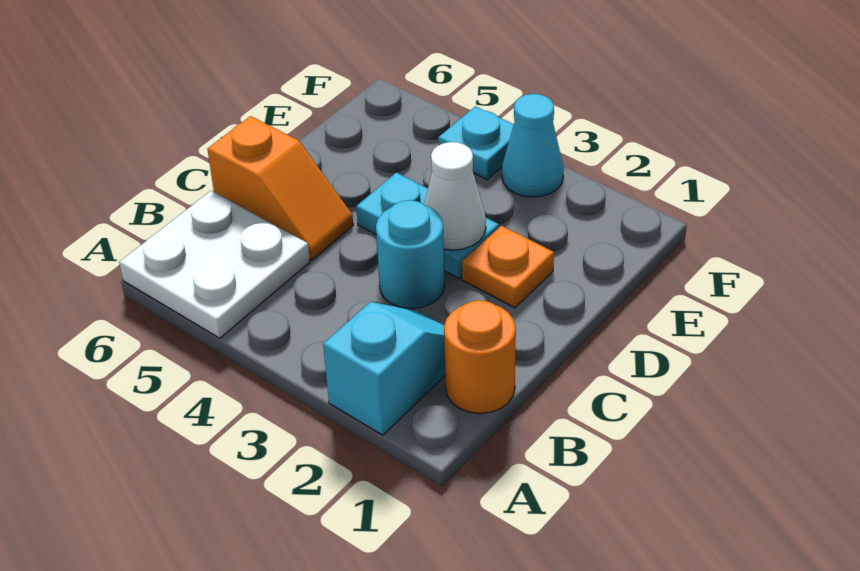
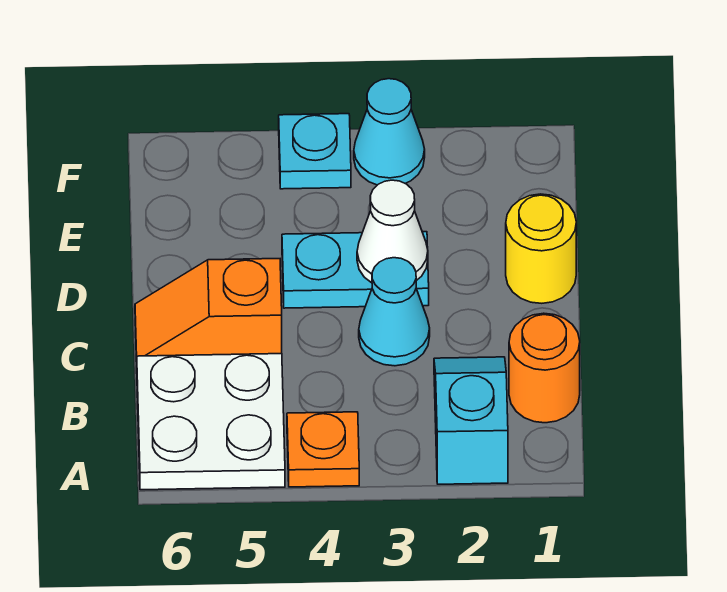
cyan 1x1 round brick [376,200,445,309] -> cyan 1x1 cone [359,258,430,366]
orange 1x2 slope [207,116,353,260] -> orange 1x2 slope turned to [135,259,282,361]
none -> yellow 1x1 round brick [506,194,576,303]
orange 1x1 plate [462,226,554,308] -> orange 1x1 plate moved to [287,412,359,487]

